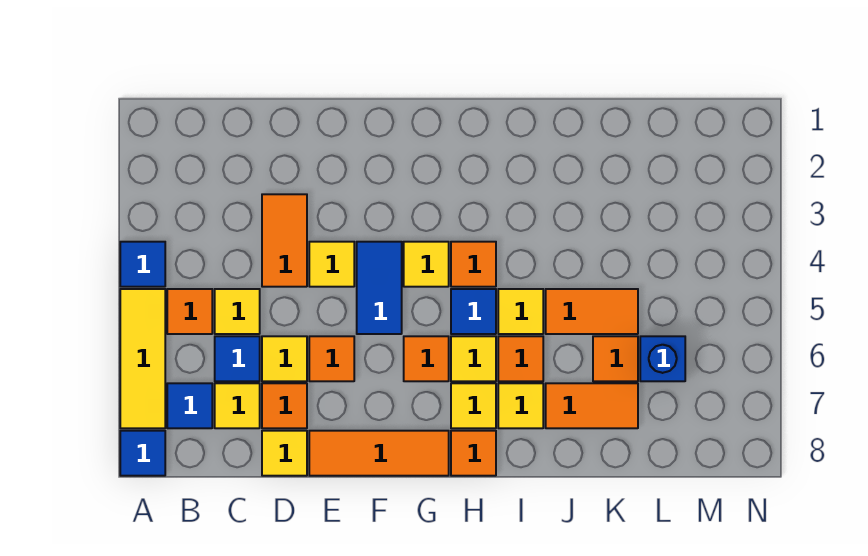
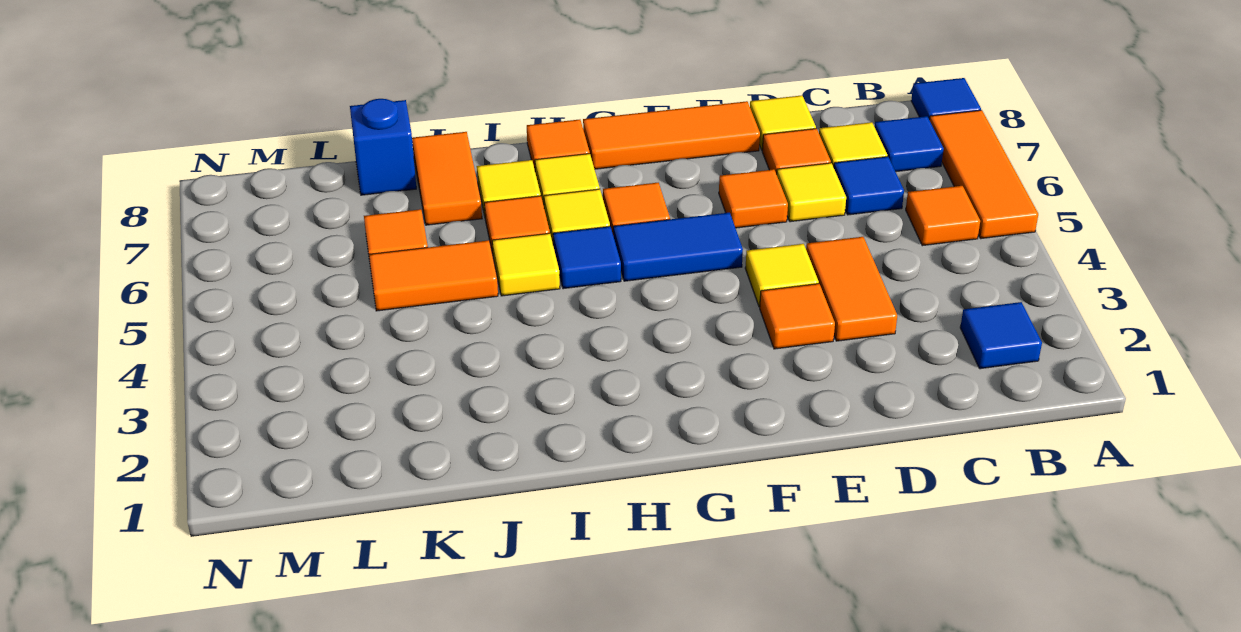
blue 1x1 tile [120,242,165,287] -> blue 1x1 tile moved to [960,302,1042,369]
yellow 1x3 tile [120,289,165,428] -> orange 1x3 tile [930,110,1038,239]
yellow 1x1 tile [215,289,260,334] -> none
blue 1x2 tile [357,242,402,334] -> blue 1x2 tile turned to [613,213,743,281]
yellow 1x1 tile [404,242,449,287] -> none
orange 1x1 tile [451,242,496,287] -> orange 1x1 tile moved to [760,284,835,349]
orange 1x2 tile [546,383,638,428] -> orange 1x2 tile turned to [412,132,482,225]
blue 1x1 brick [640,336,685,381] -> blue 1x1 brick moved to [350,99,416,195]

